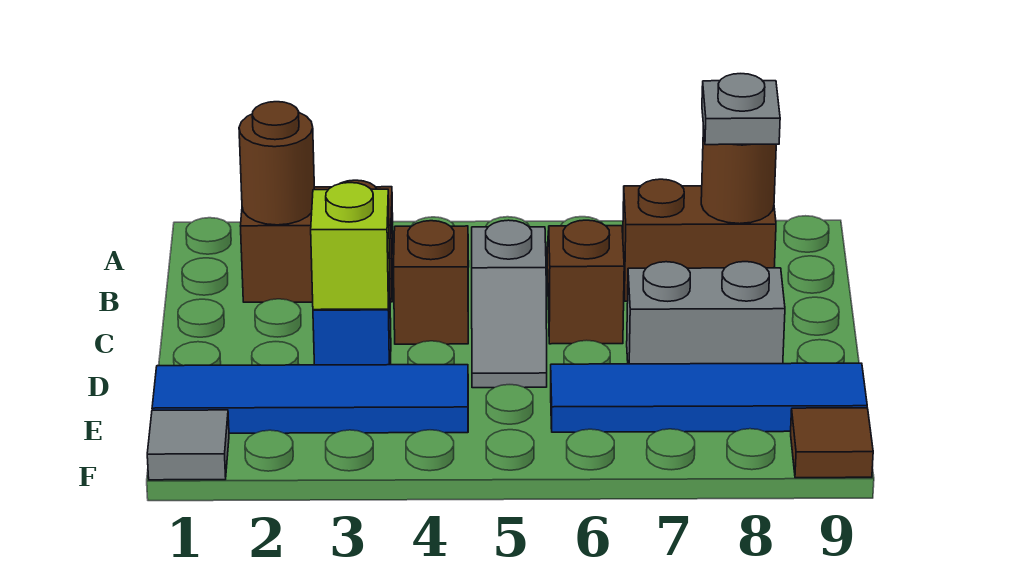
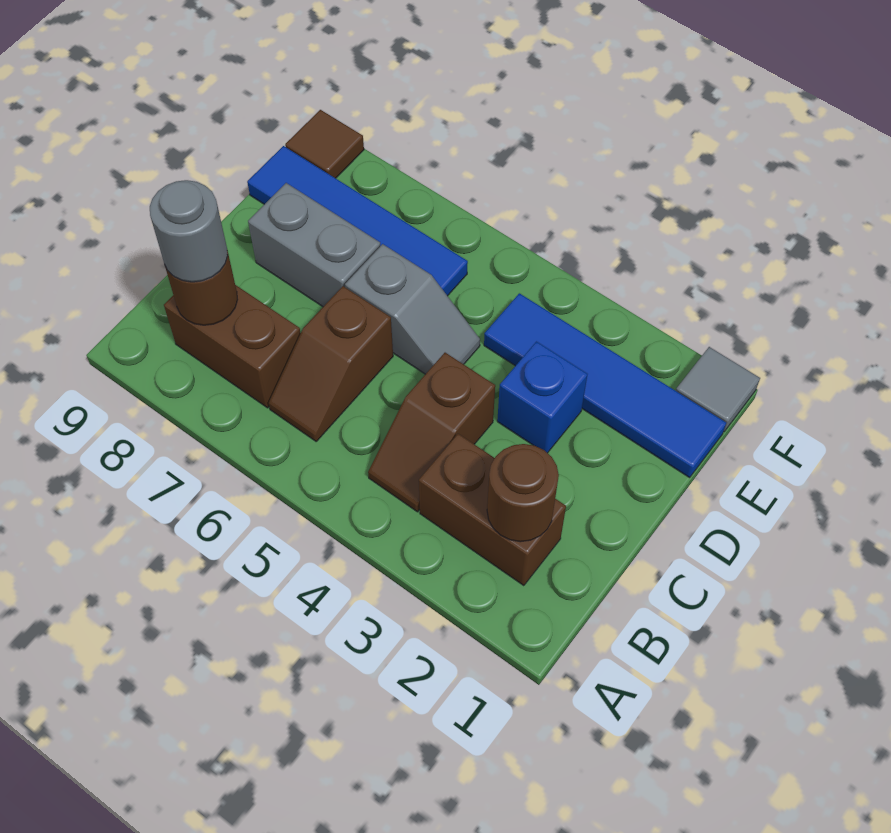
grey 1x1 plate [702,74,780,145] -> grey 1x1 round brick [150,180,228,282]
grey 1x2 slope [472,220,547,388] -> grey 1x2 slope turned to [345,244,480,374]
lime 1x1 brick [311,183,390,310] -> none

